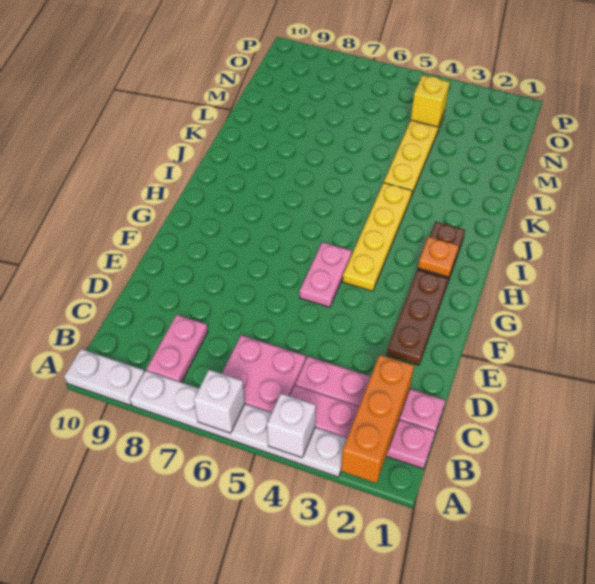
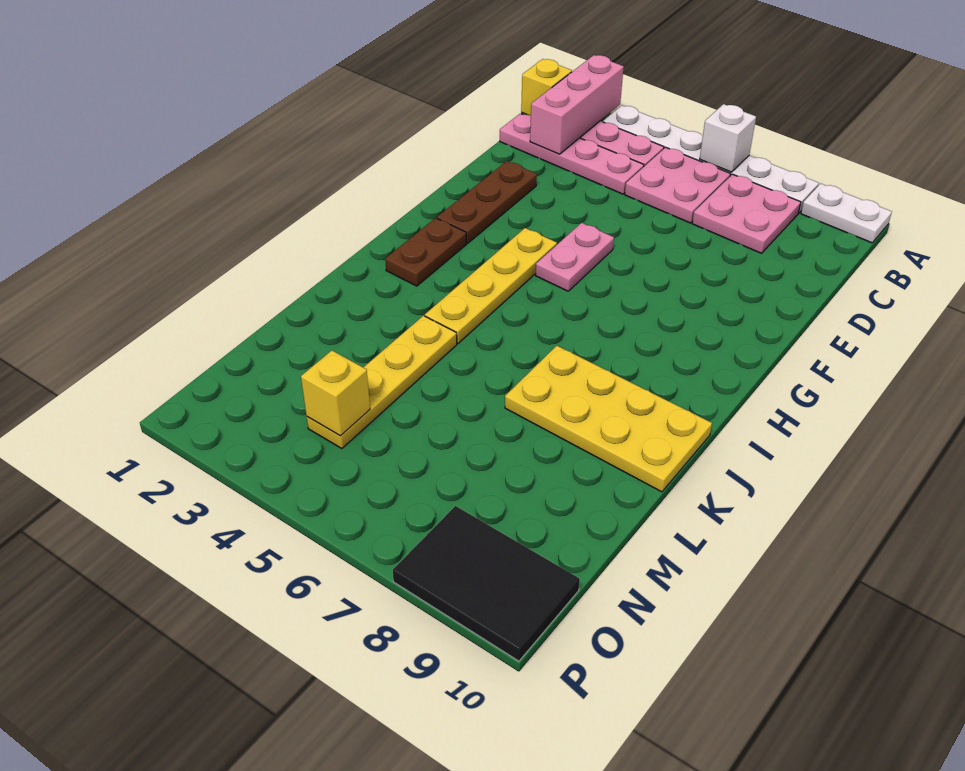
orange 1x3 brick [341,355,414,483] -> pink 1x3 brick [530,55,624,154]
white 1x1 brick [267,393,316,458] -> none
none -> yellow 1x1 brick [521,59,572,115]
pink 1x2 plate [146,315,208,382] -> pink 2x2 plate [692,174,801,253]
orange 1x1 plate [418,237,459,277] -> none
none -> yellow 2x4 plate [505,346,712,492]
none -> black 2x3 tile [393,506,580,661]

